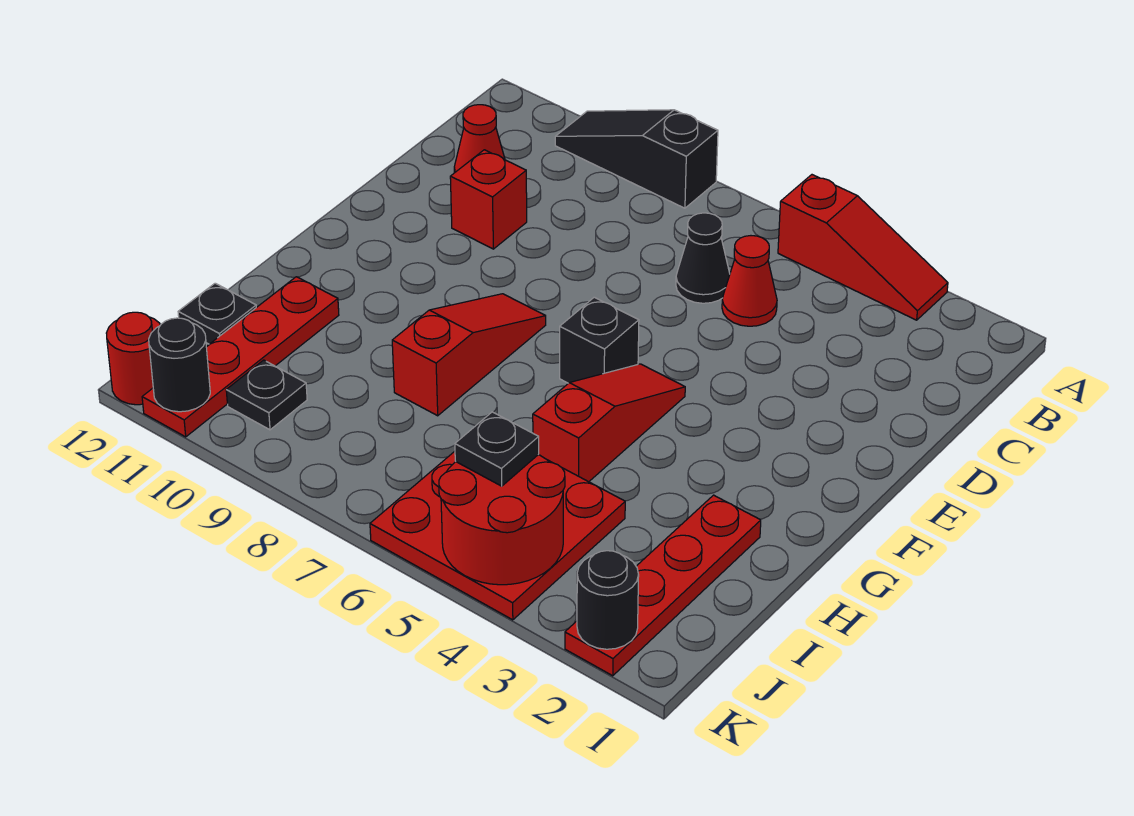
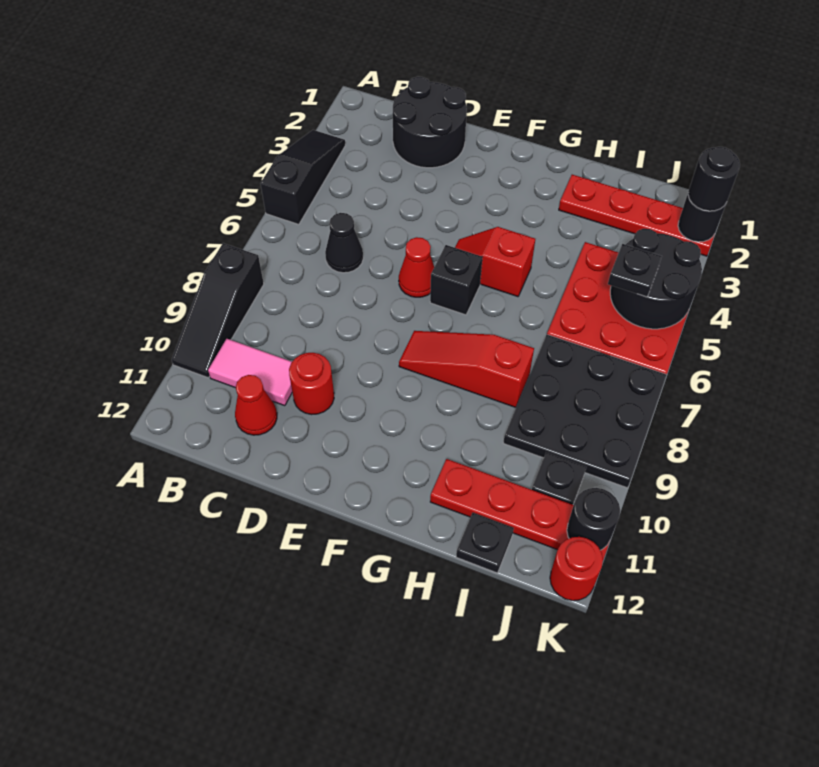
red 1x3 slope [778,175,948,320] -> black 1x3 slope [260,130,345,224]
none -> pink 1x2 tile [208,339,292,406]
none -> black 2x2 round brick [393,77,467,168]
red 1x1 cone [722,236,777,326] -> red 1x1 cone moved to [399,237,434,297]
red 1x1 brick [450,150,527,249] -> red 1x1 round brick [289,353,334,415]
red 1x3 slope [533,364,685,482] -> red 1x2 slope [455,227,535,297]
none -> black 3x3 plate [503,335,667,488]
red 2x2 round brick [439,455,565,585] -> black 2x2 round brick [610,229,702,329]
none -> black 1x1 round brick [688,147,740,211]

